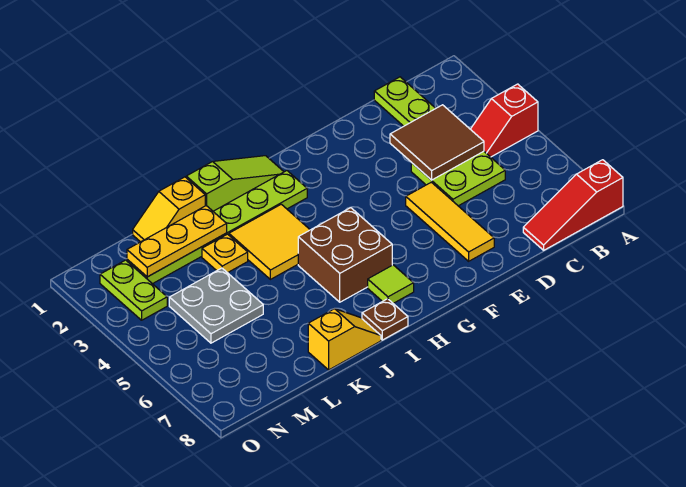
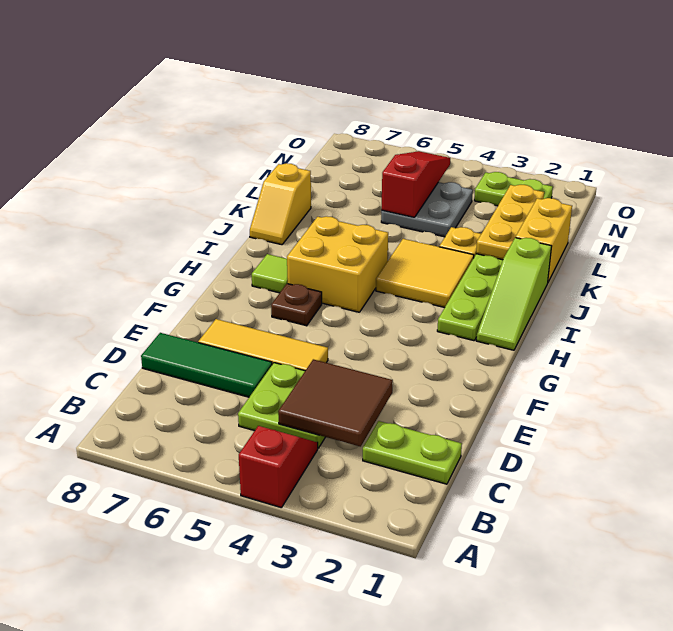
red 1x3 slope [523,160,623,250] -> red 1x3 slope moved to [381,151,450,217]
none -> green 1x3 tile [141,333,272,397]
brown 2x2 brick [298,208,392,302] -> yellow 2x2 brick [287,216,388,312]
brown 1x1 plate [362,299,408,340] -> brown 1x1 plate moved to [271,284,322,326]
yellow 1x2 slope [133,177,205,242] -> yellow 1x2 brick [516,198,572,282]

